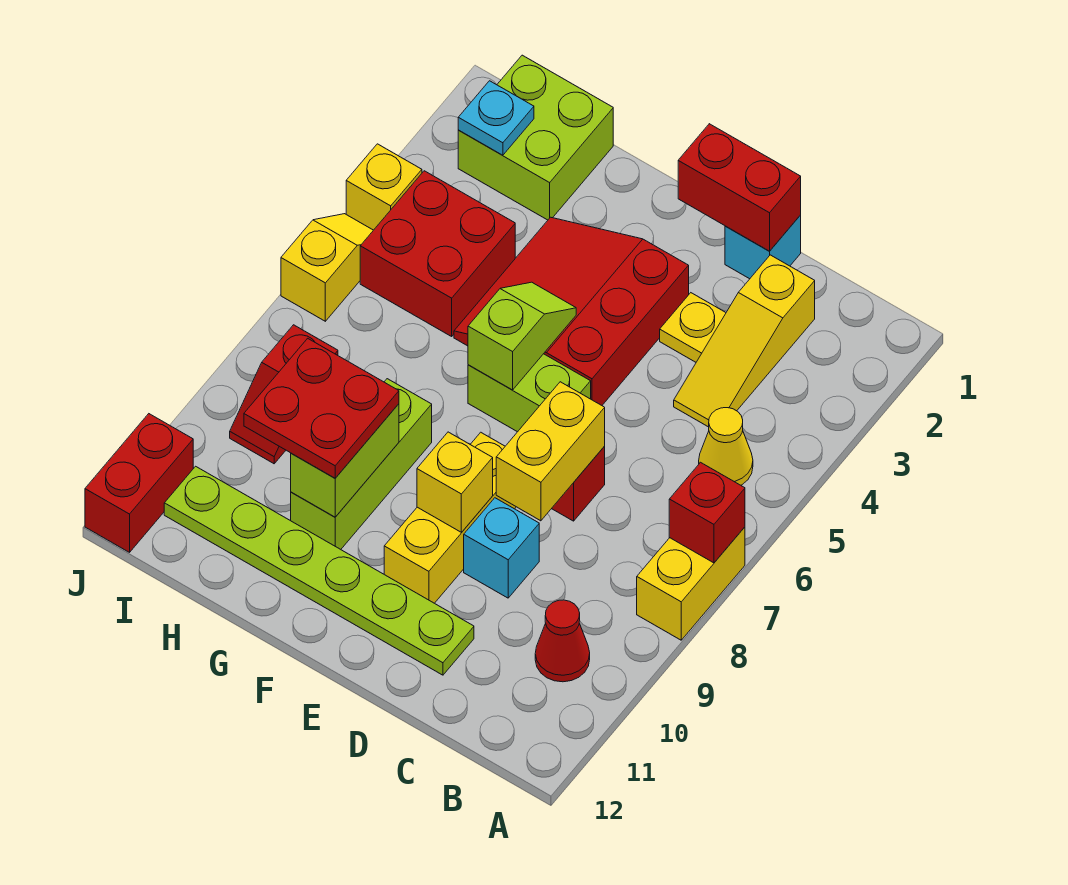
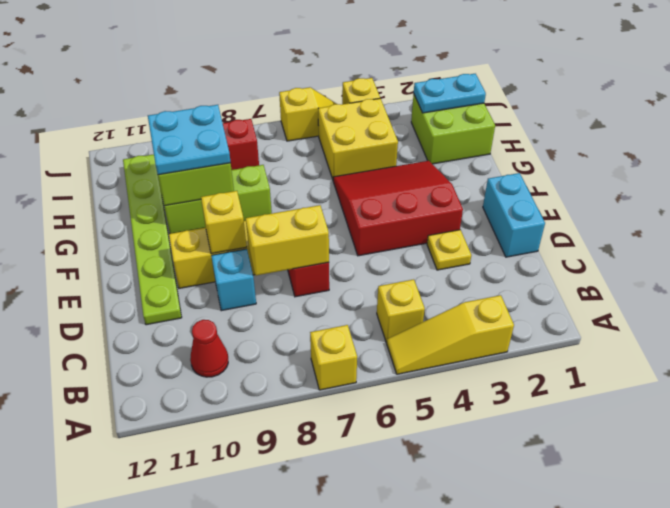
yellow 1x2 brick [637,527,745,640] -> yellow 1x1 brick [310,325,357,390]
red 1x1 brick [669,462,745,563] -> none
yellow 1x1 cone [699,408,753,485] -> yellow 1x1 brick [377,279,425,342]
yellow 1x3 slope [674,255,815,427] -> yellow 1x3 slope moved to [387,295,514,374]
cyan 1x1 brick [725,215,801,279] -> cyan 1x2 brick [483,173,545,257]
red 1x2 brick [678,124,801,251] -> none
lime 1x2 brick [468,354,591,432] -> none
lime 1x2 slope [468,282,576,390] -> none
red 2x2 plate [244,338,399,478] -> cyan 2x2 plate [148,105,231,175]
red 2x2 brick [360,171,515,336] -> yellow 2x2 brick [318,99,398,179]
cyan 1x1 plate [458,81,534,155] -> cyan 1x2 plate [414,74,486,113]
red 1x2 brick [85,414,193,552] -> none

